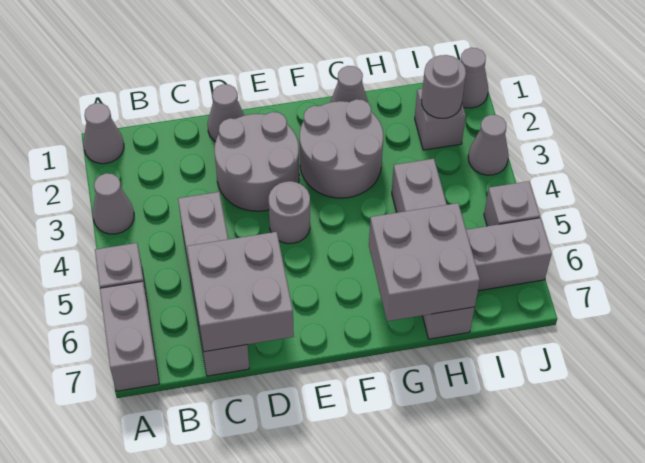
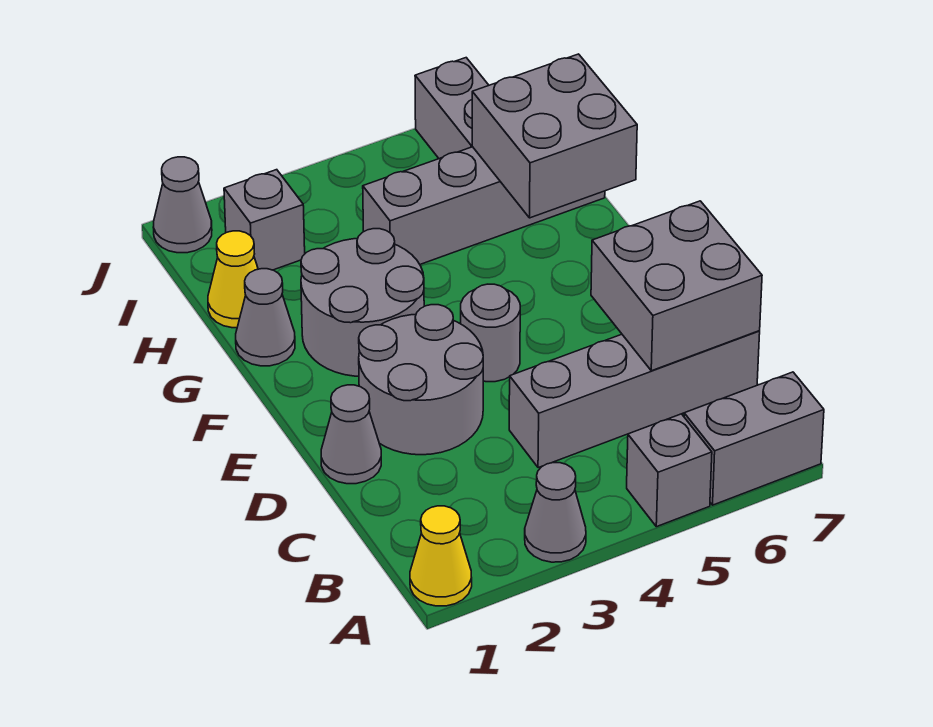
grey 1x1 cone [83,103,124,164] -> yellow 1x1 cone [410,506,472,606]
none -> yellow 1x1 cone [208,231,258,328]
grey 1x1 round brick [421,55,466,118] -> none
grey 1x1 cone [468,115,509,175] -> none
grey 1x1 brick [484,181,540,226] -> none

